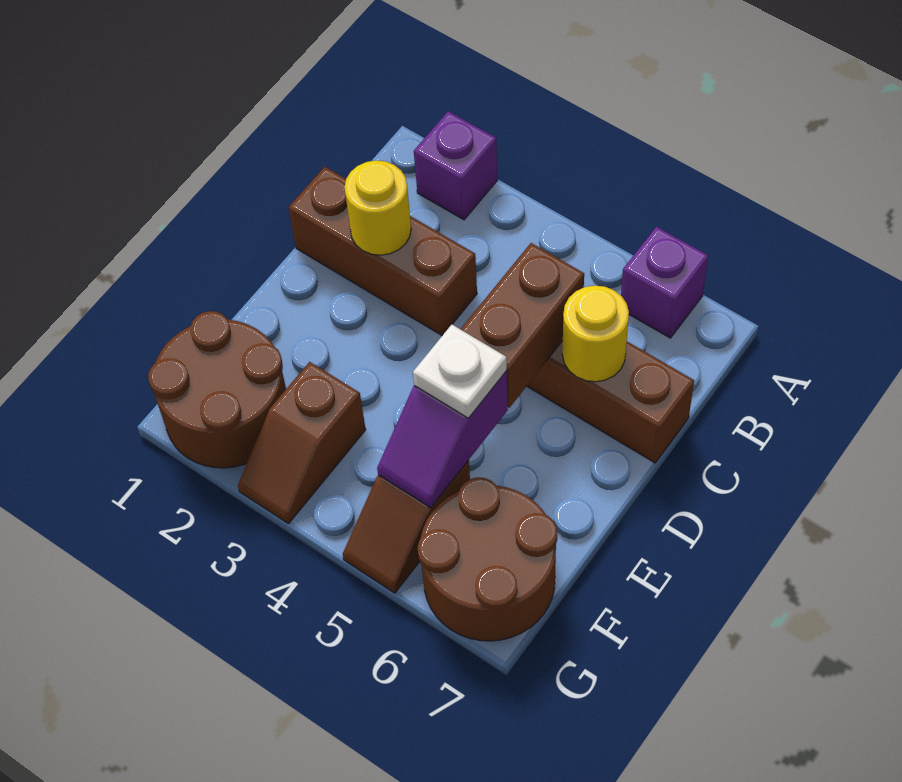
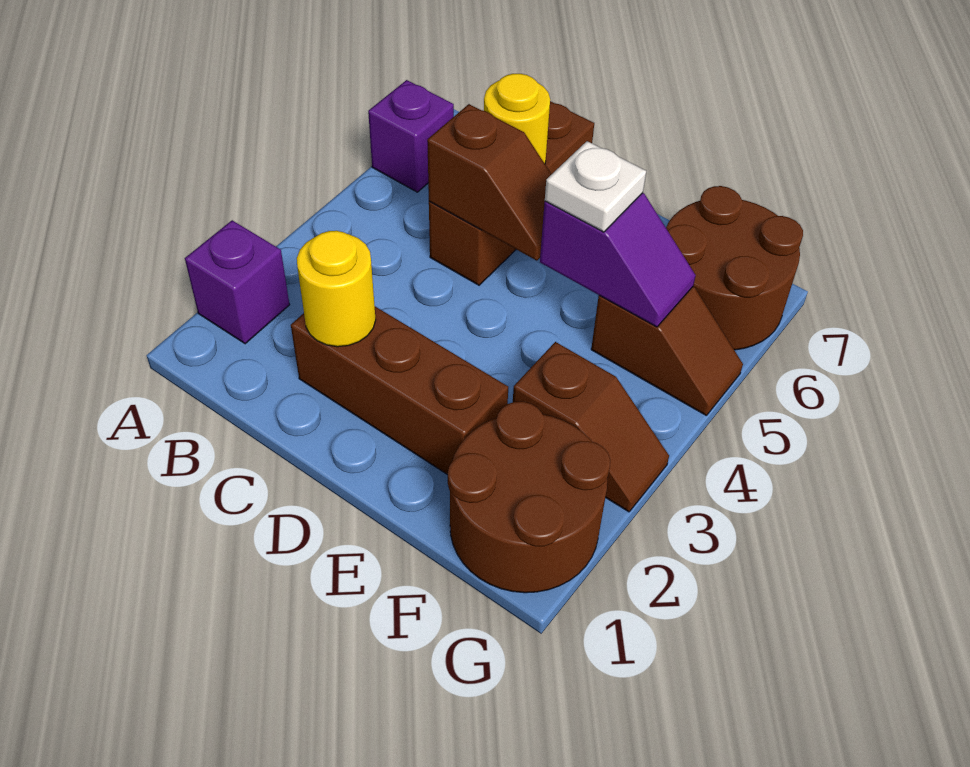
brown 1x3 brick [288,167,477,336] -> brown 1x3 brick turned to [291,307,508,475]
brown 1x2 brick [461,243,584,408] -> brown 1x2 slope [427,104,551,261]

